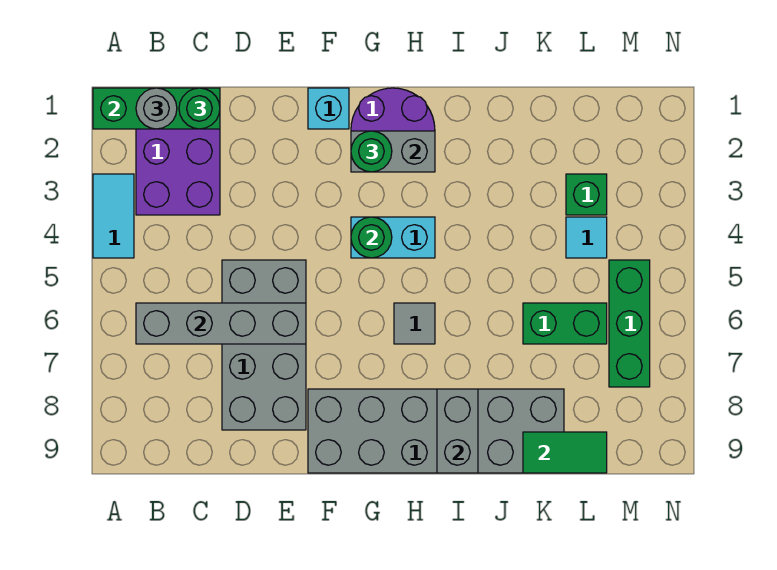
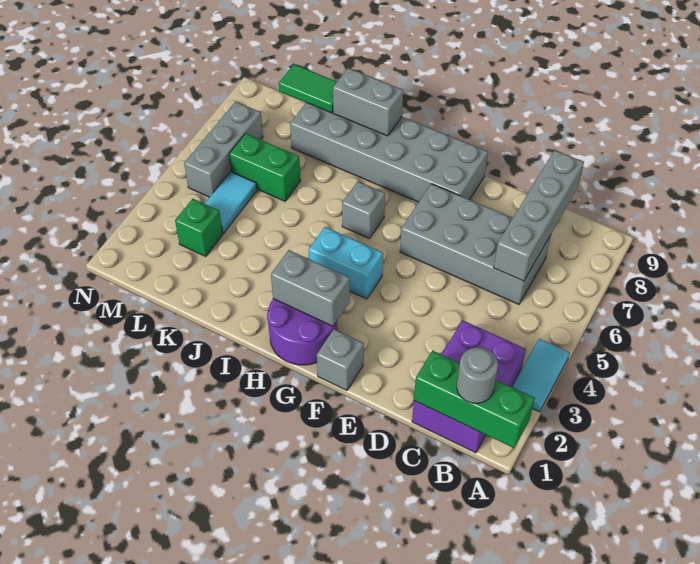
grey 1x4 brick [136,303,306,344] -> grey 1x4 brick turned to [494,150,584,281]
green 1x1 round brick [179,88,220,129] -> none
grey 2x4 brick [222,260,306,430] -> grey 2x4 brick turned to [400,184,551,304]
cyan 1x1 brick [308,88,349,129] -> grey 1x1 brick [317,329,364,390]
green 1x1 round brick [351,131,392,172] -> none
green 1x1 round brick [351,217,392,258] -> none
grey 1x1 tile [394,303,435,344] -> grey 1x1 brick [342,181,385,239]
grey 1x2 brick [437,389,478,473] -> grey 1x2 brick turned to [333,68,403,136]
cyan 1x1 tile [566,217,607,258] -> cyan 1x2 tile [205,171,257,234]
green 1x3 brick [609,260,650,387] -> grey 1x3 brick [184,102,263,197]

